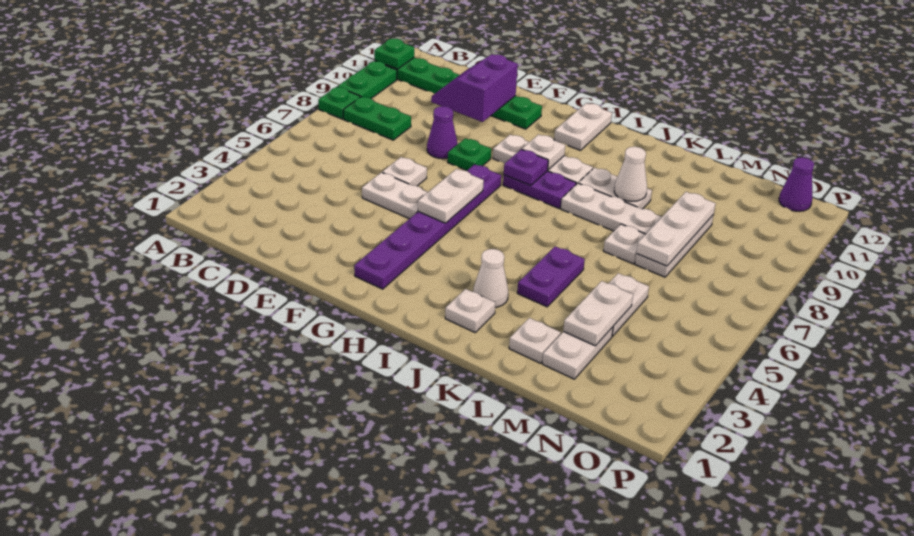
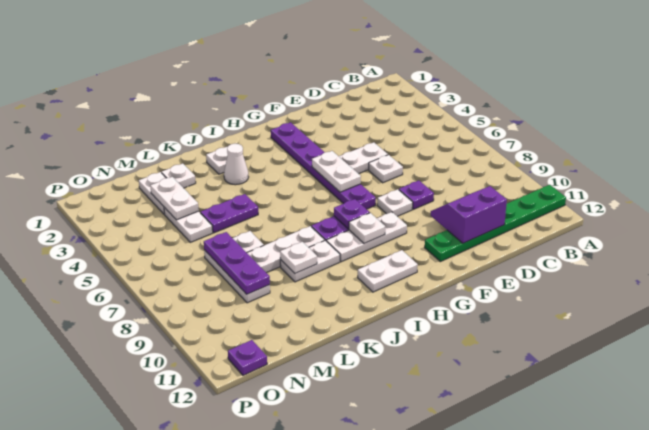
green 1x1 plate [318,87,360,119] -> none
green 1x2 plate [338,61,397,98] -> none
green 1x1 plate [374,38,415,69] -> none
green 1x2 plate [343,97,411,140] -> none
purple 2x2 slope [431,54,518,122] -> purple 2x2 slope turned to [431,186,507,243]
purple 1x1 cone [427,106,458,159] -> purple 1x1 plate [399,180,434,209]
green 1x1 plate [448,138,491,170] -> white 1x1 plate [377,189,413,216]
white 1x2 plate [554,103,612,150] -> white 1x2 plate turned to [358,250,418,292]
purple 1x2 plate [517,246,585,307] -> purple 1x2 plate turned to [200,194,258,233]
white 1x1 cone [614,147,647,201] -> white 1x1 plate [280,242,317,273]
white 1x3 plate [636,192,716,266] -> purple 1x3 plate [204,232,270,294]
purple 1x1 cone [779,157,814,211] -> purple 1x1 plate [228,340,267,375]

